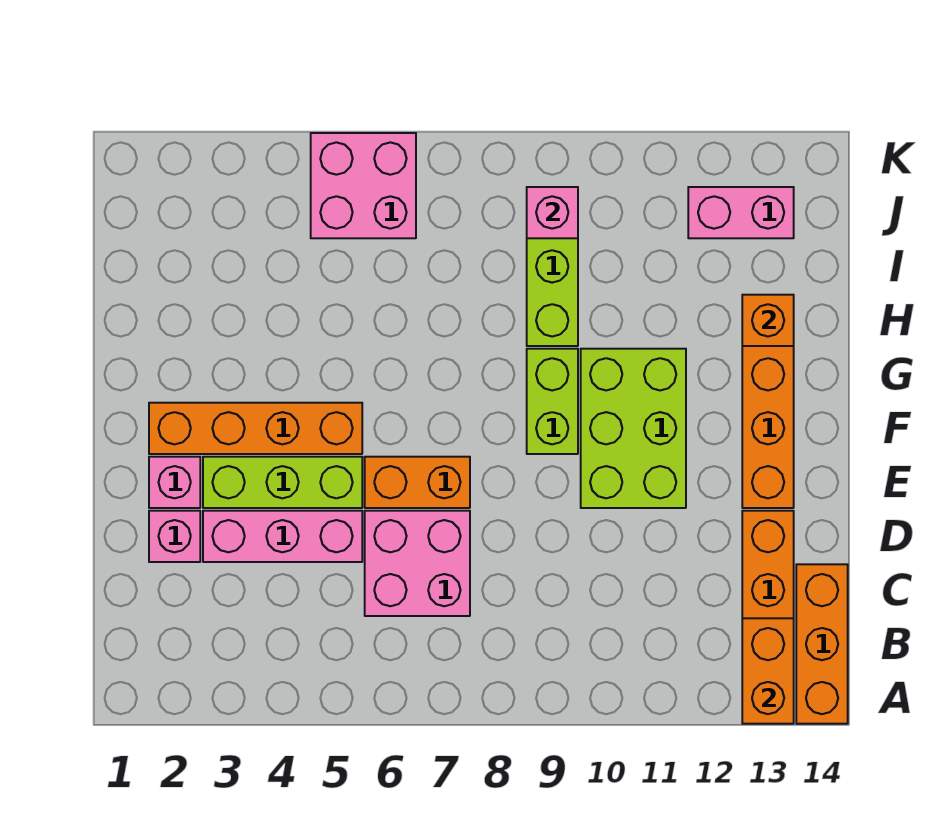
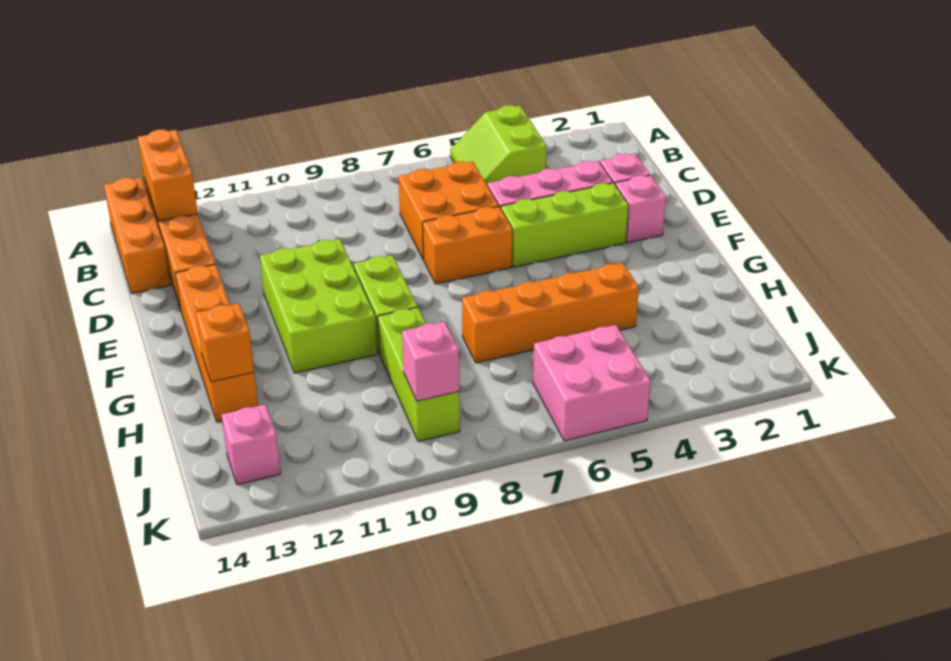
none -> lime 2x2 slope [450,105,547,186]
pink 2x2 brick [365,511,470,616] -> orange 2x2 brick [399,161,499,260]
orange 1x4 brick [149,403,362,454] -> orange 1x4 brick moved to [462,263,639,363]
pink 1x2 brick [688,187,794,238] -> pink 1x1 brick [222,404,281,485]

